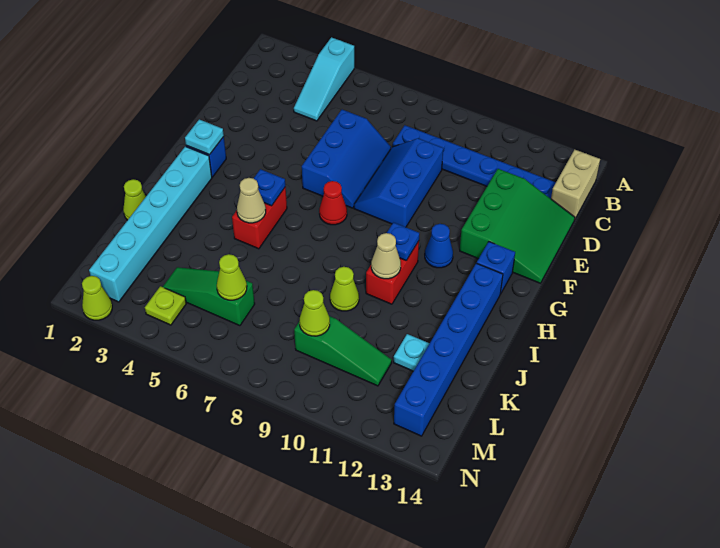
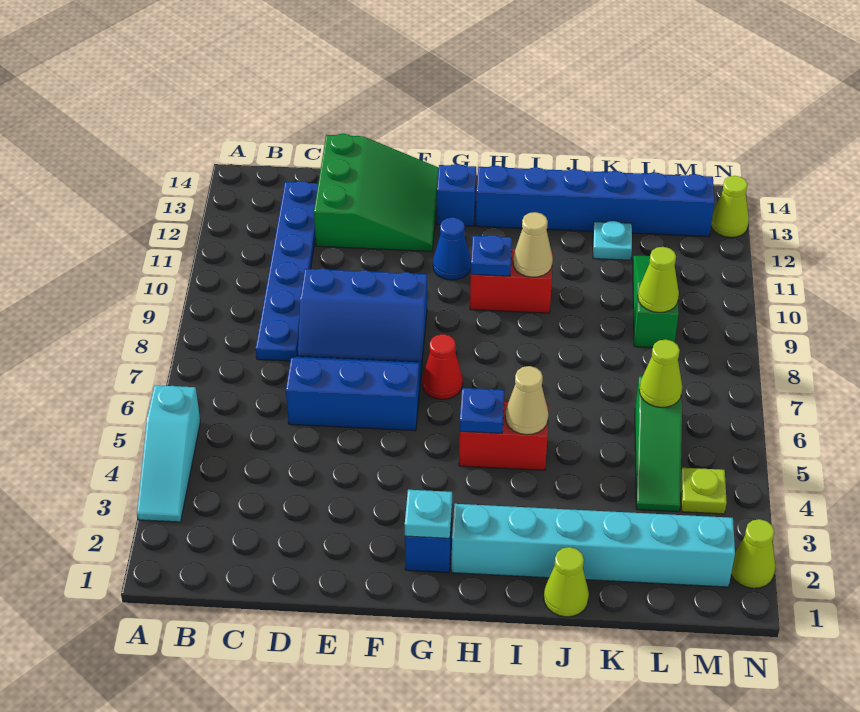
cyan 1x3 slope [294,37,354,121] -> cyan 1x3 slope turned to [137,385,200,522]
tan 1x2 brick [551,149,600,219] -> none
green 3x3 slope [460,169,575,283] -> green 3x3 slope turned to [314,134,439,251]
lime 1x1 cone [330,267,359,311] -> lime 1x1 cone moved to [711,176,749,237]

